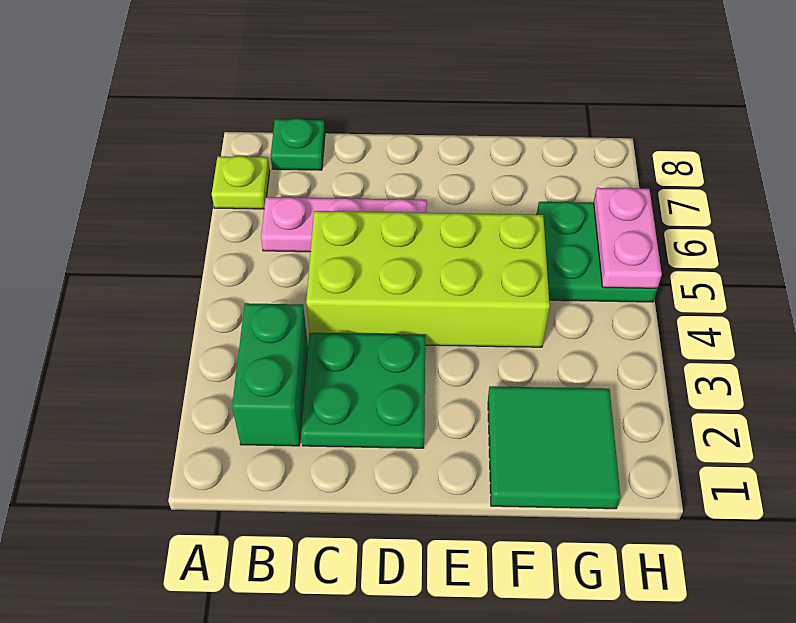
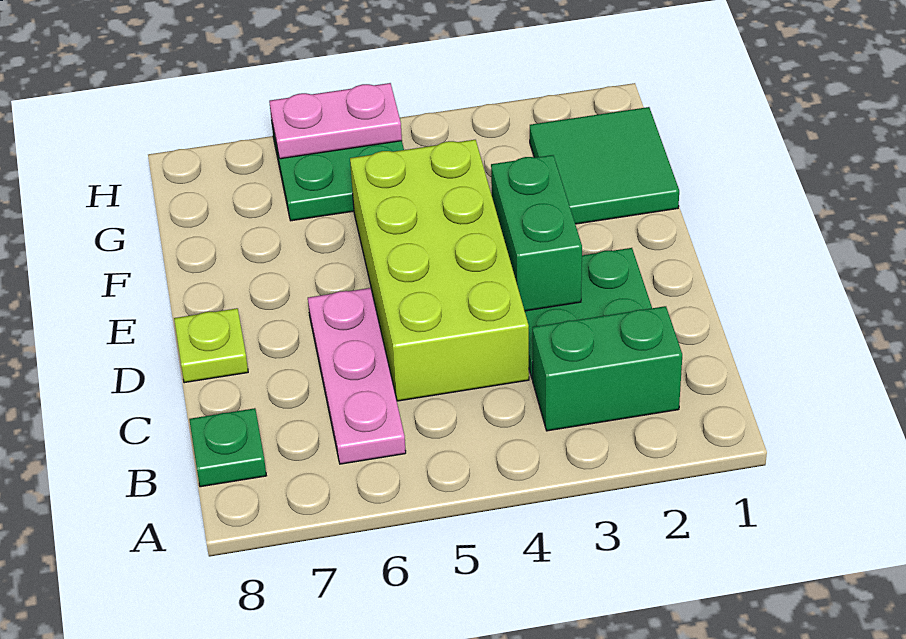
lime 1x1 plate [212,156,270,209] -> lime 1x1 plate moved to [174,308,248,383]
none -> green 1x2 brick [491,155,582,311]

